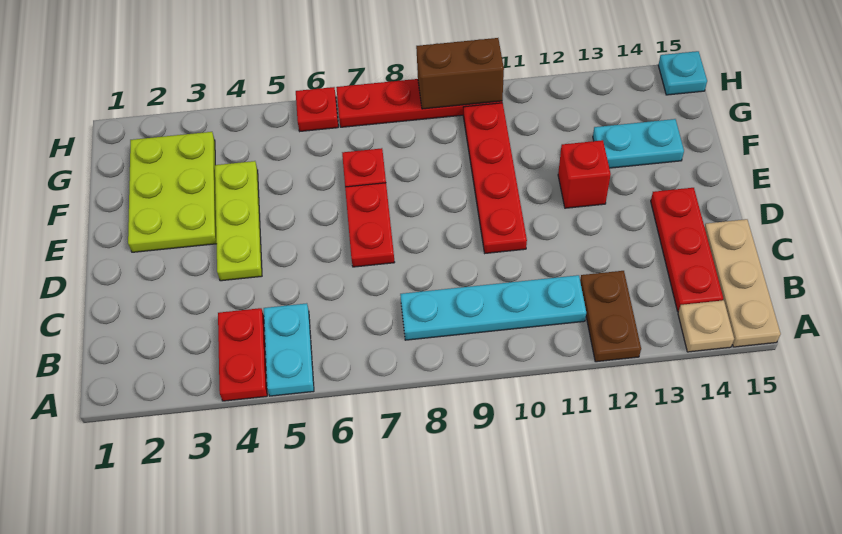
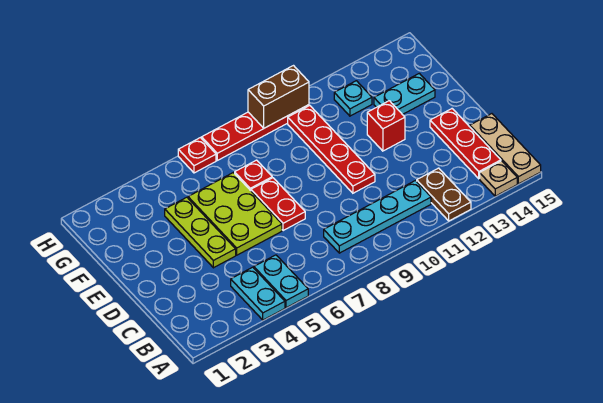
red 1x2 plate [218,308,267,401] -> cyan 1x2 plate [231,267,285,320]
lime 2x3 plate [128,132,217,252] -> lime 2x3 plate moved to [188,173,282,255]
cyan 1x1 plate [658,51,707,95] -> cyan 1x1 plate moved to [334,81,372,116]

